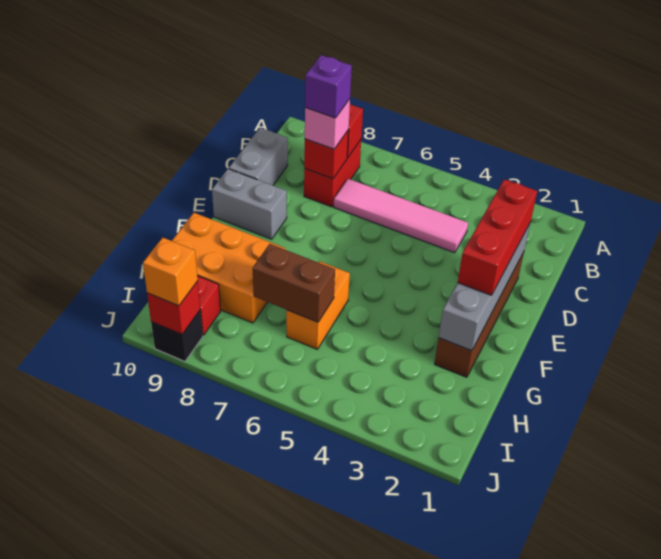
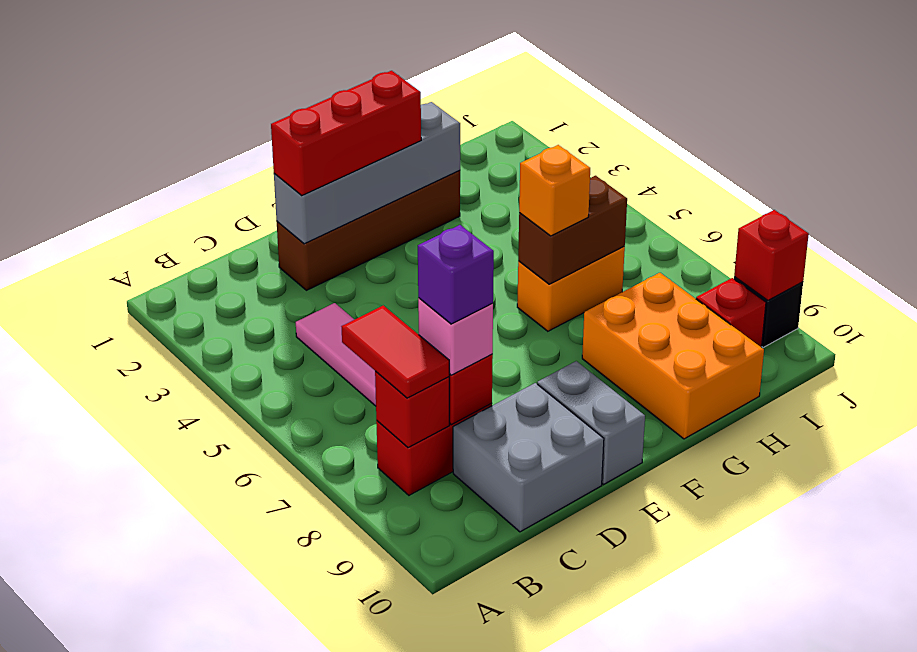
none -> red 1x2 tile [342,306,449,398]
grey 1x2 brick [229,128,288,185] -> grey 2x2 brick [453,383,604,532]
brown 1x2 brick [253,244,335,322] -> brown 1x2 brick turned to [518,176,627,284]
orange 1x1 brick [143,238,198,306] -> orange 1x1 brick moved to [519,145,590,236]

